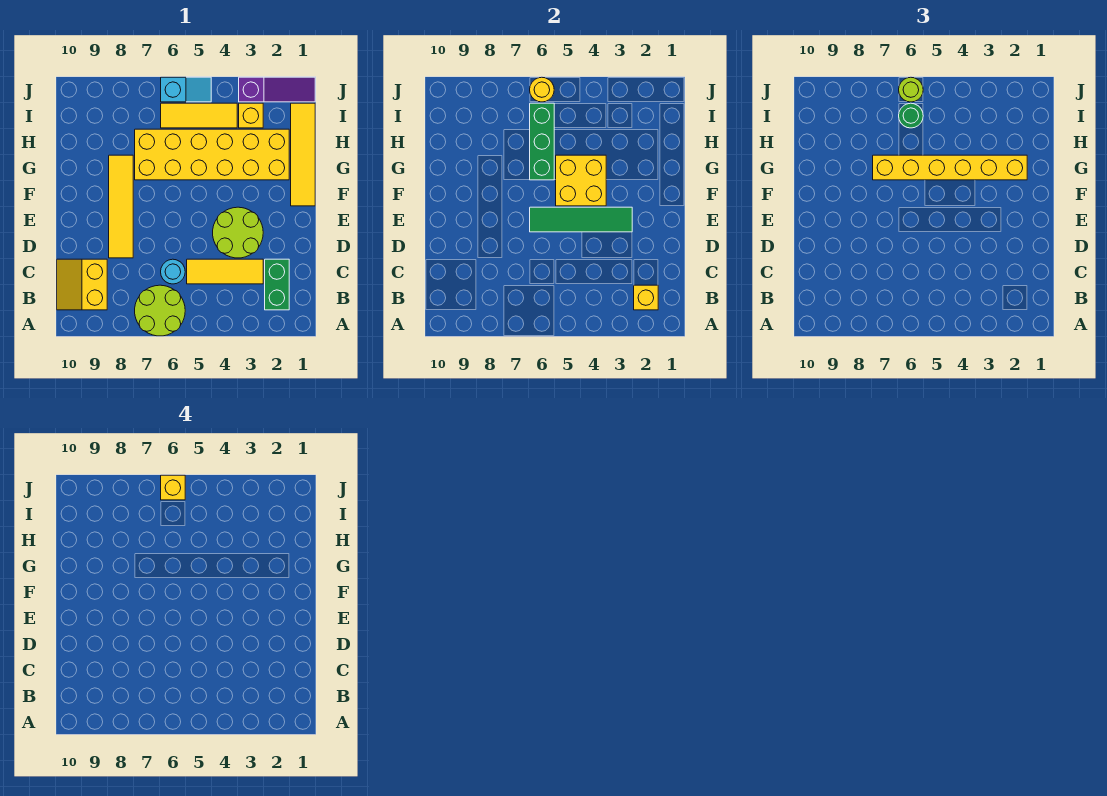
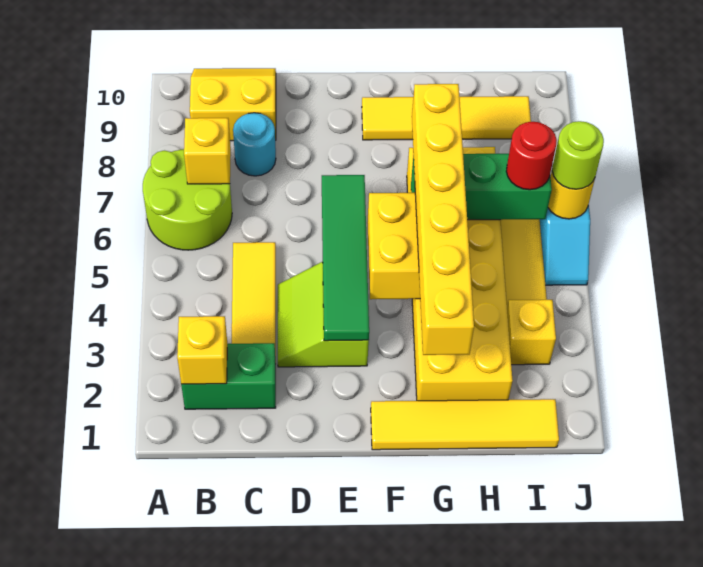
cyan 1x1 round brick [161,259,185,284] -> cyan 1x1 round brick moved to [233,113,276,176]
lime 2x2 round brick [213,207,263,258] -> lime 2x2 slope [278,262,369,367]
yellow 1x4 tile [109,155,133,258] -> yellow 1x4 tile moved to [362,96,531,140]
green 1x1 round brick [899,103,923,128] -> red 1x1 round brick [506,122,557,190]
purple 1x3 slope [239,77,315,102] -> none
yellow 1x1 brick [161,475,185,500] -> yellow 1x1 brick moved to [184,118,231,184]

